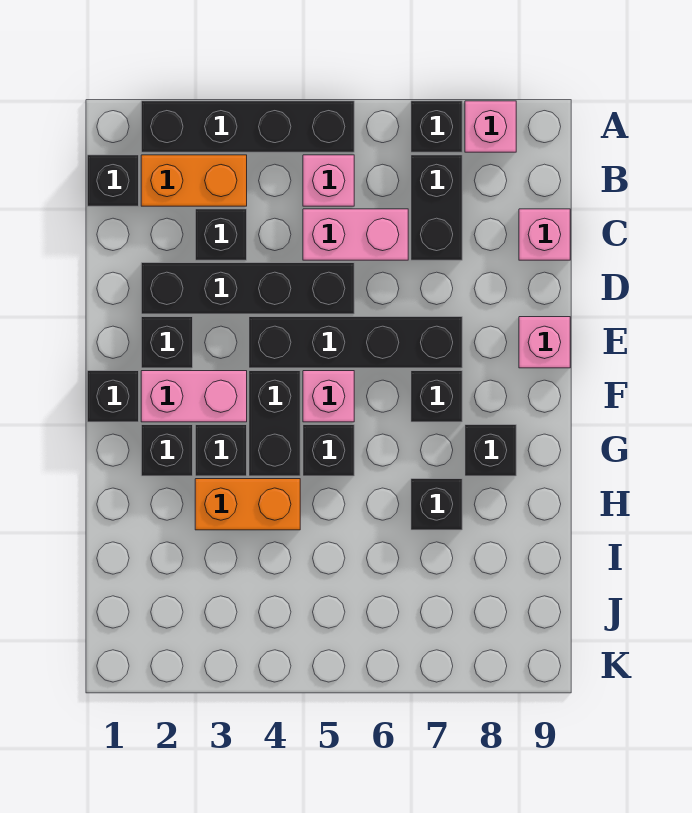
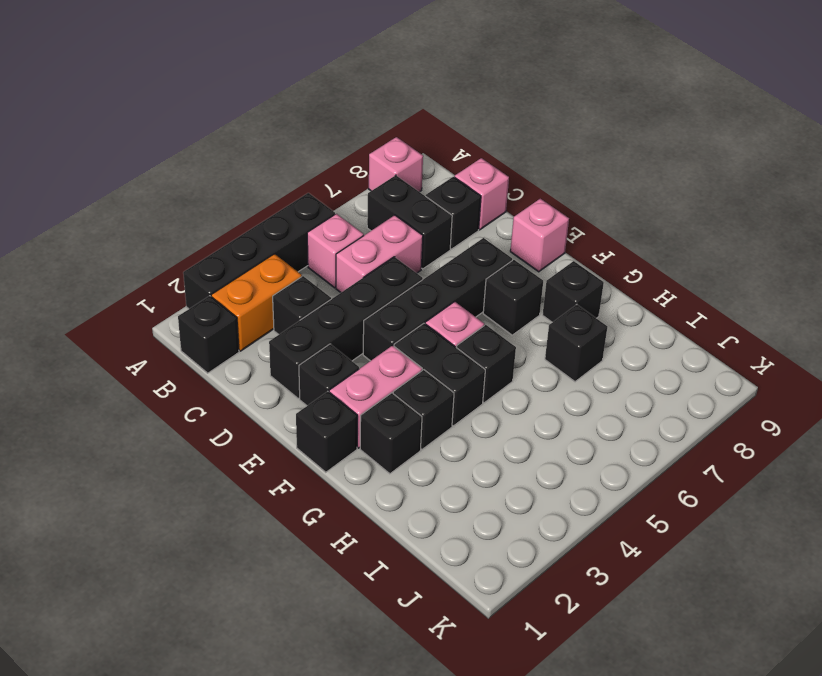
black 1x1 brick [411,101,462,152] -> black 1x1 brick moved to [426,177,481,249]
orange 1x2 brick [195,479,300,530] -> none

